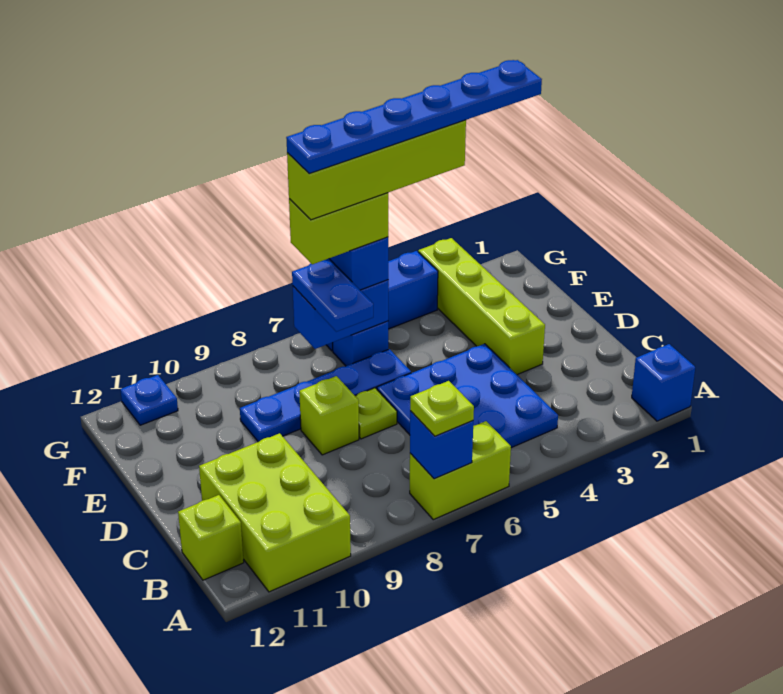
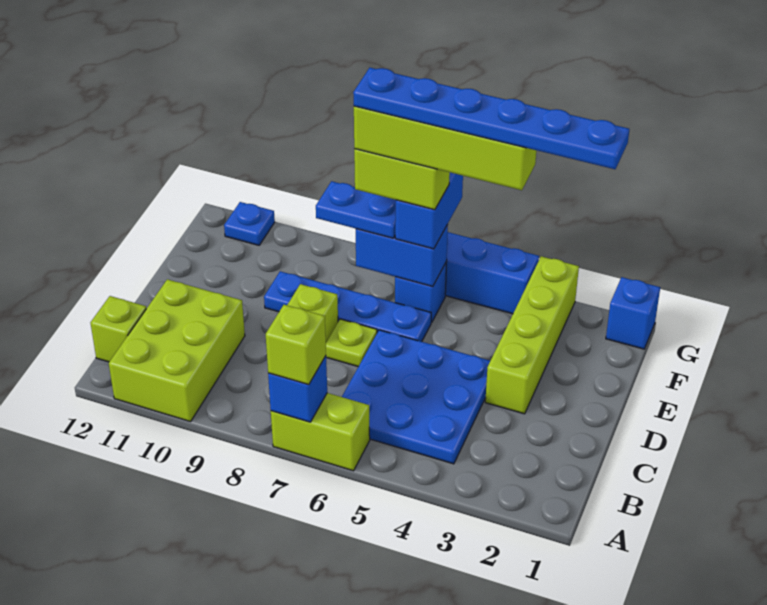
blue 1x1 brick [632,344,695,421] -> blue 1x1 brick moved to [606,277,660,349]
lime 1x1 plate [410,381,474,436] -> lime 1x1 brick [266,305,326,385]
blue 1x2 plate [292,259,373,332] -> blue 1x2 plate turned to [316,181,396,238]

